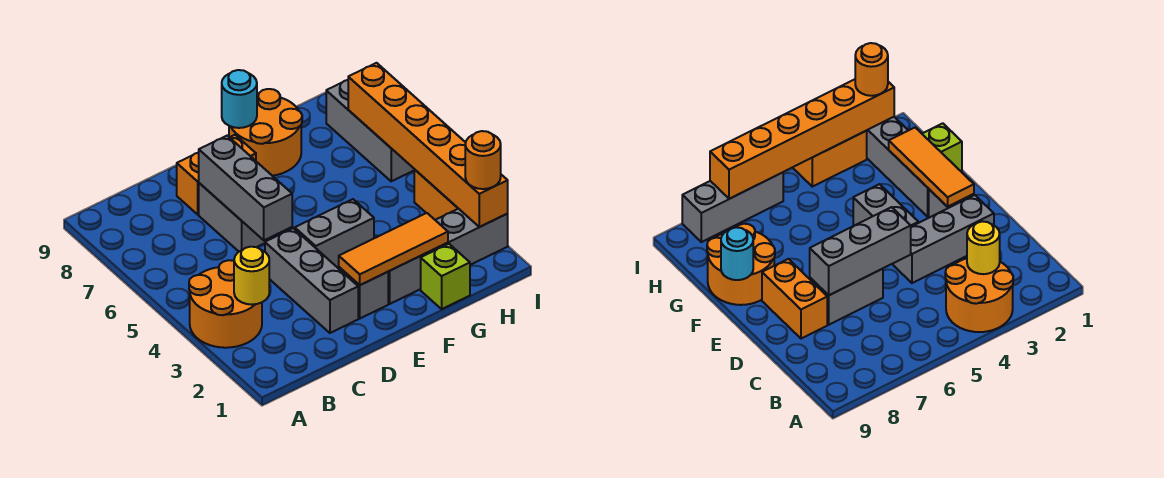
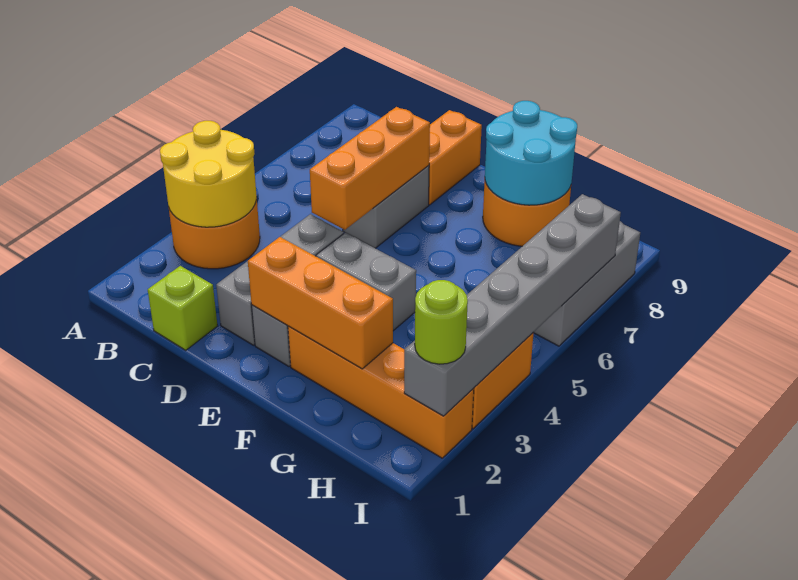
yellow 1x1 round brick [234,247,269,305] -> yellow 2x2 round brick [160,121,257,227]
grey 1x3 brick [198,136,292,240] -> orange 1x3 brick [310,107,430,230]
orange 1x2 brick [177,135,256,215] -> orange 1x2 brick turned to [429,110,482,205]
orange 1x3 tile [339,213,448,285] -> orange 1x3 brick [248,237,393,369]
grey 1x4 brick [388,209,508,304] -> orange 1x4 brick [288,326,474,458]
cyan 1x1 round brick [222,70,257,128] -> cyan 2x2 round brick [485,101,577,205]
lime 1x1 brick [421,244,470,309] -> lime 1x1 brick moved to [148,266,217,350]
orange 1x6 brick [348,63,508,227] -> grey 1x6 brick [404,194,621,416]
orange 1x1 round brick [465,131,501,189] -> lime 1x1 round brick [415,280,468,364]

